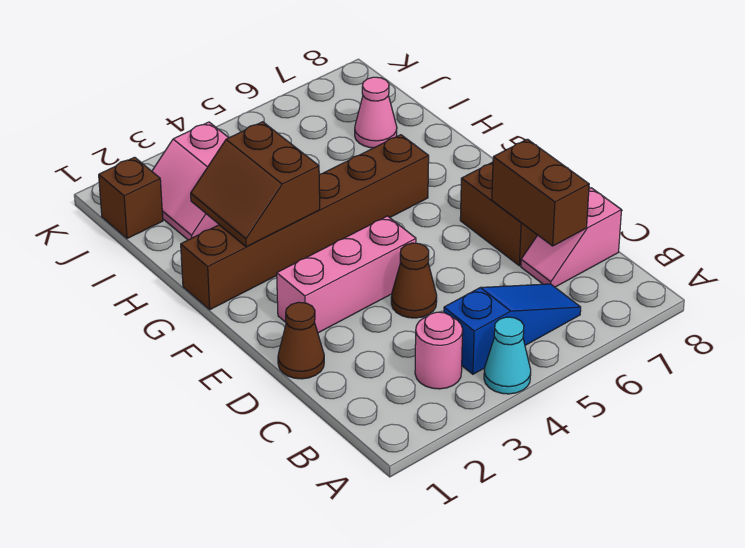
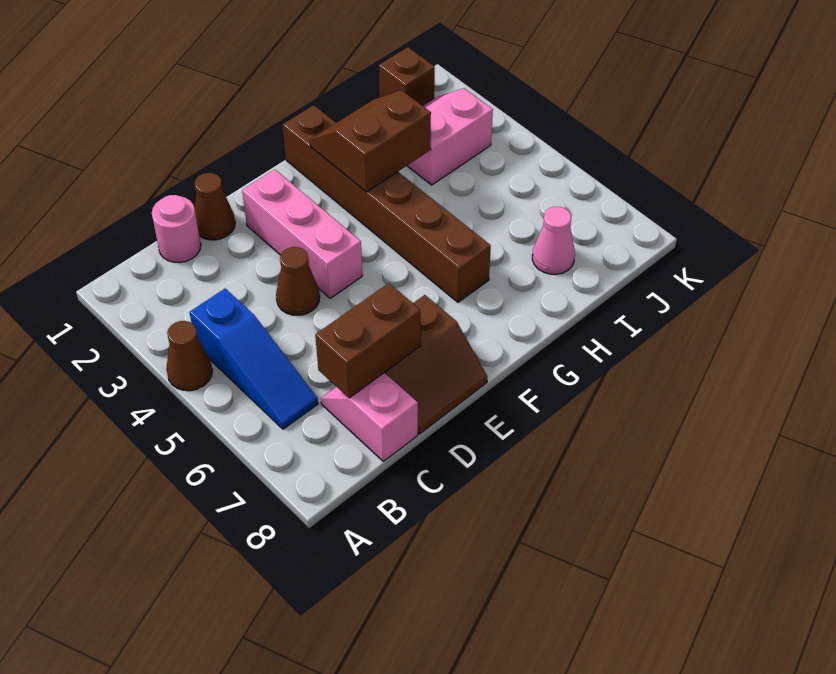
cyan 1x1 cone [484,317,531,394] -> brown 1x1 cone [166,321,212,391]
pink 1x1 round brick [415,312,463,389] -> pink 1x1 round brick moved to [152,195,201,263]

